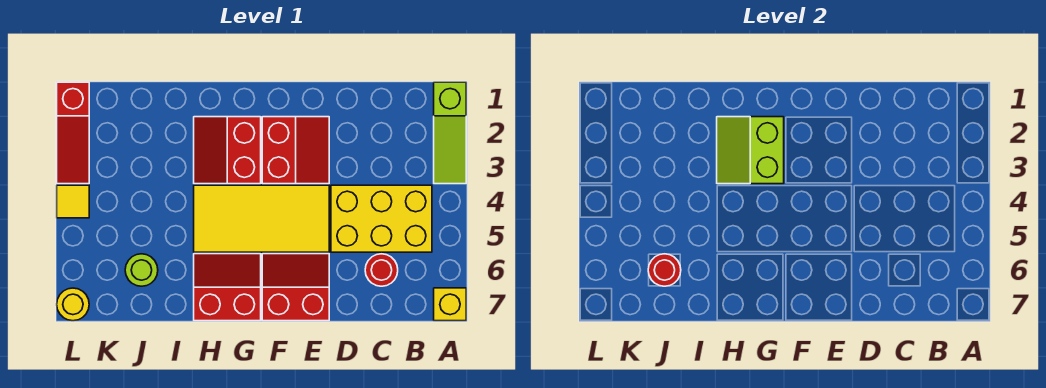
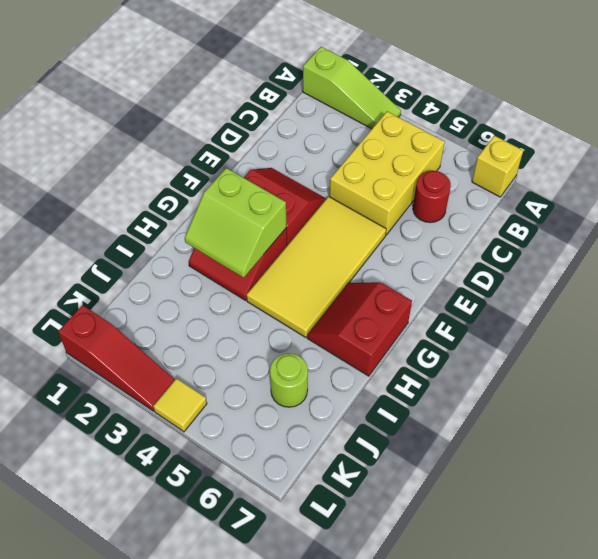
red 2x2 slope [262,254,329,321] -> none
red 1x1 round brick [648,254,681,286] -> none
yellow 1x1 round brick [57,288,89,321] -> none

